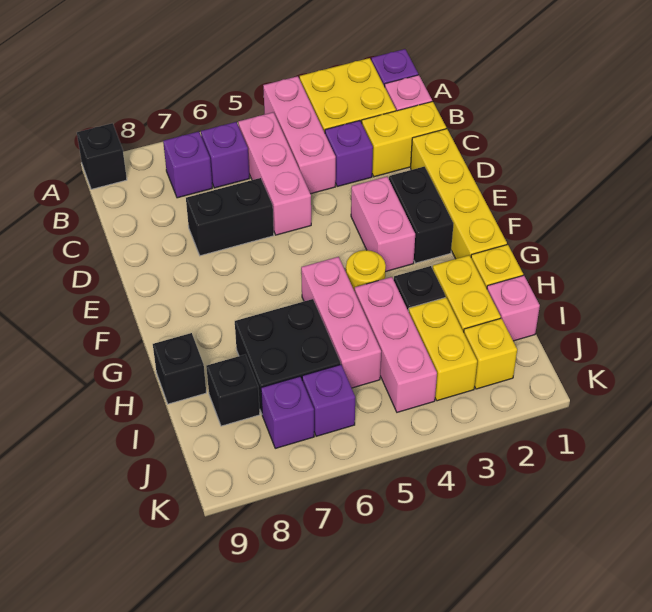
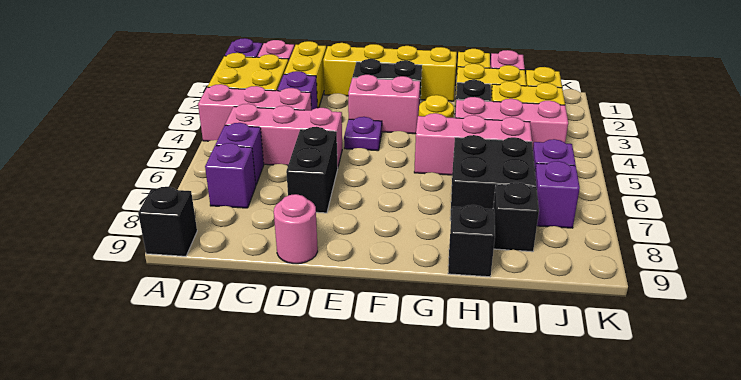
none -> pink 1x1 round brick [274,194,318,264]
none -> purple 1x1 plate [344,117,382,151]

